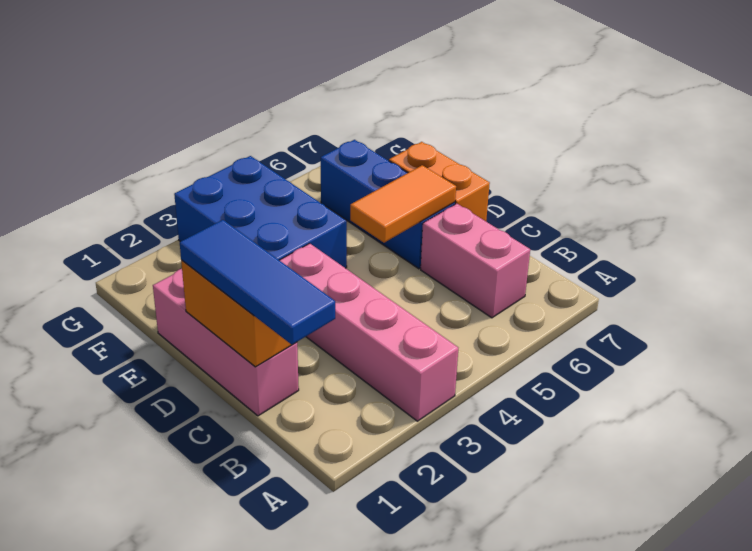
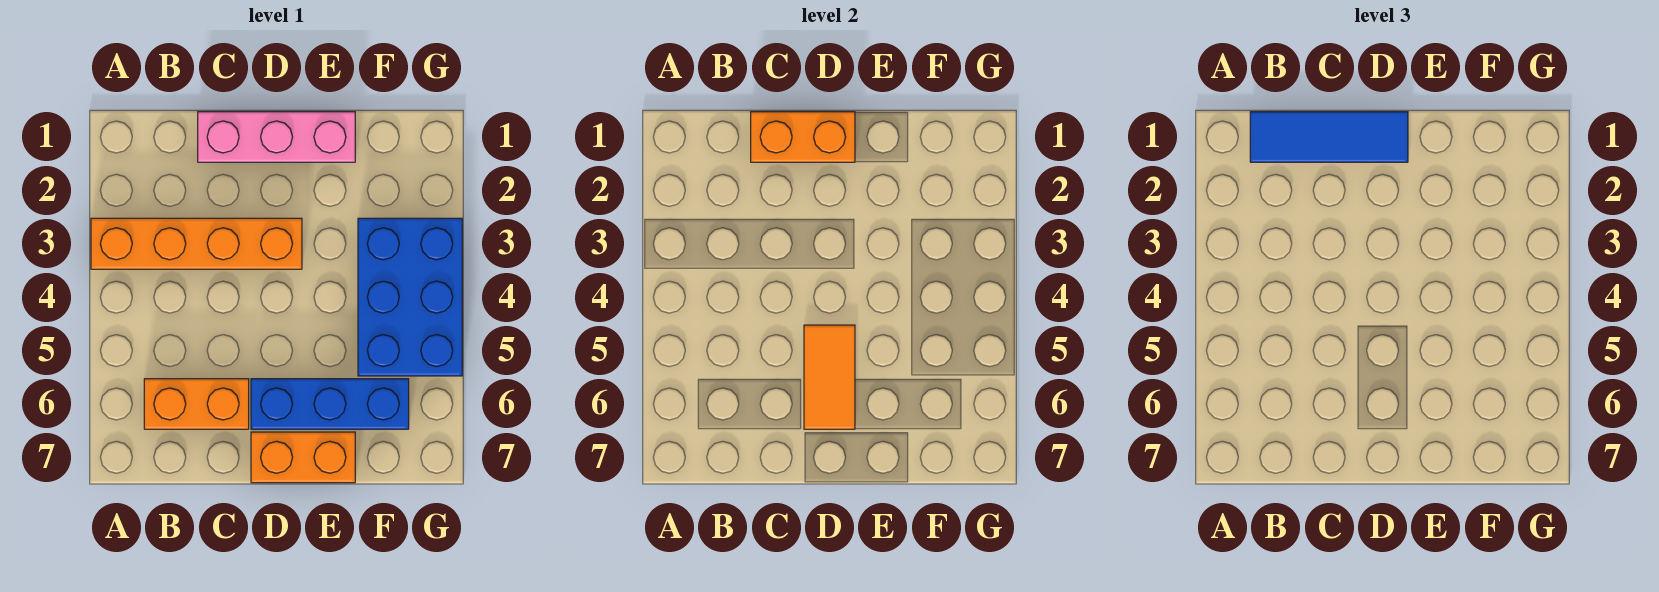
pink 1x4 brick [279,243,458,421] -> orange 1x4 brick [91,218,302,269]
pink 1x2 brick [421,204,530,318] -> orange 1x2 brick [144,379,249,429]
blue 2x3 brick [174,156,347,268] -> blue 2x3 brick turned to [358,218,462,376]

